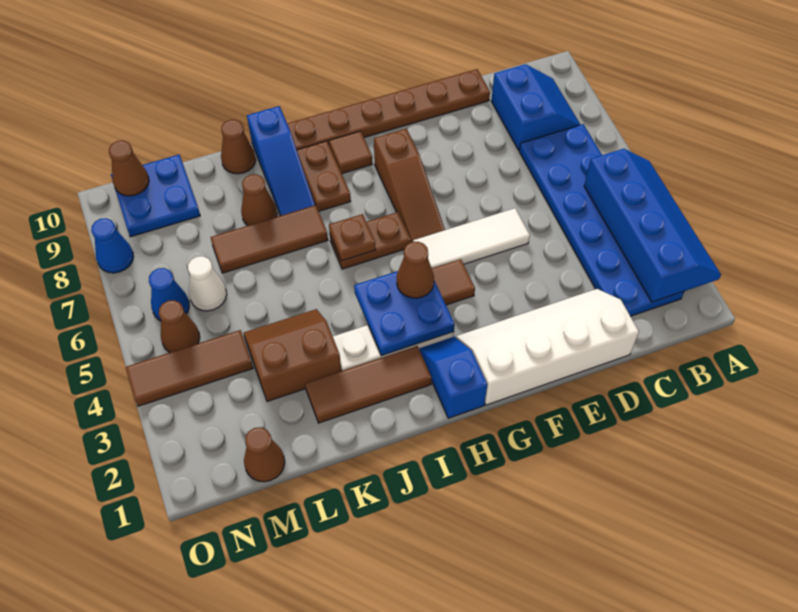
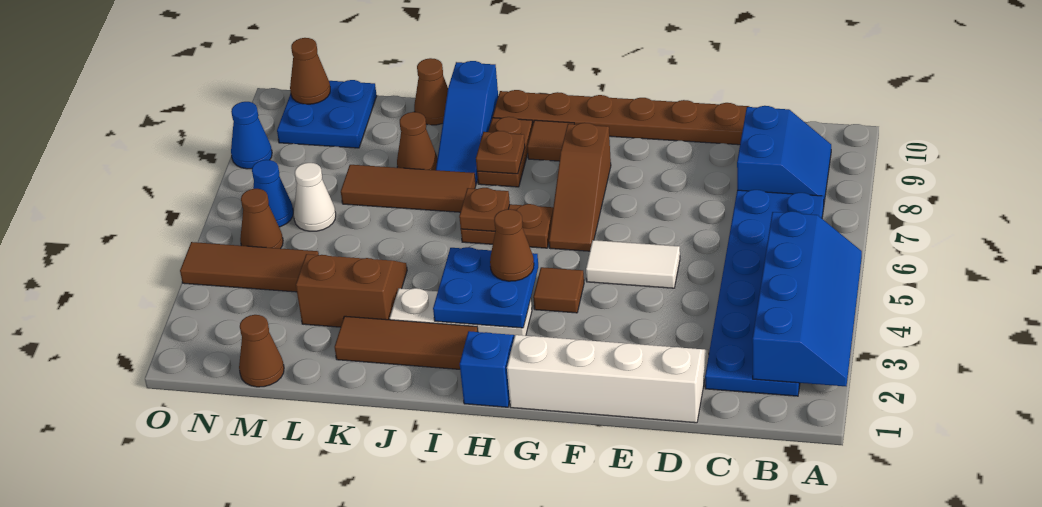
white 1x3 tile [413,208,530,268] -> white 1x2 tile [586,240,680,288]
none -> brown 1x1 plate [476,131,525,174]

